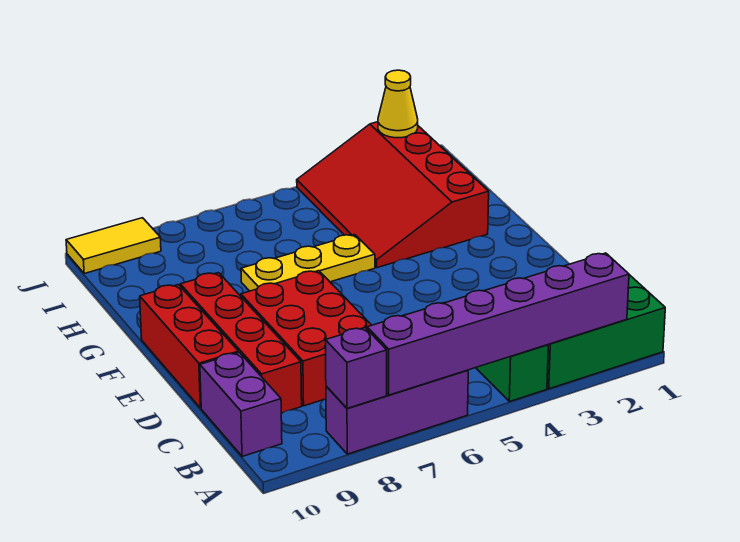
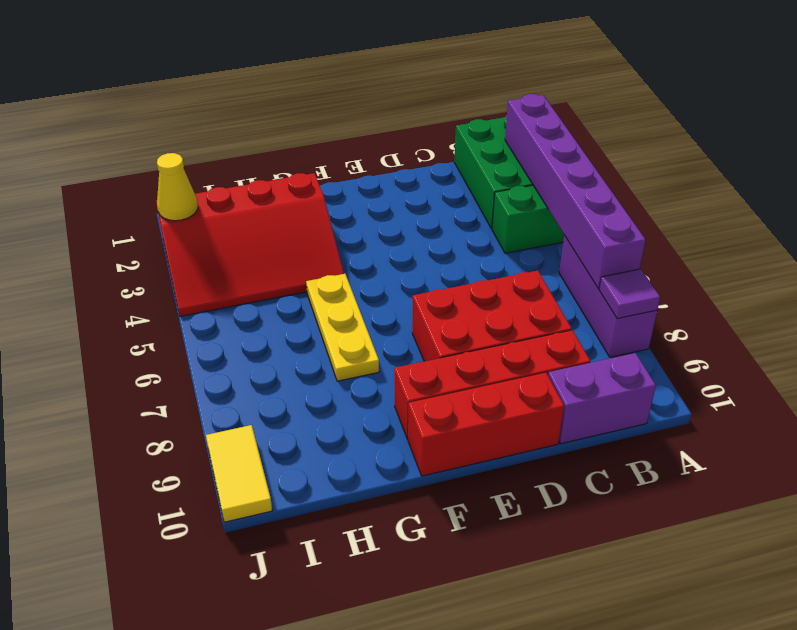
purple 1x1 brick [325,328,387,408] -> purple 1x1 tile [599,269,660,319]

